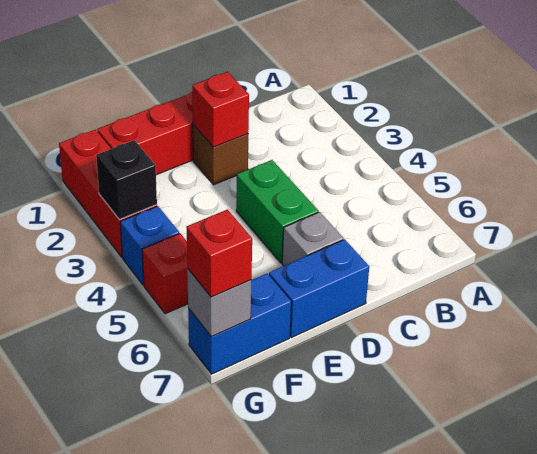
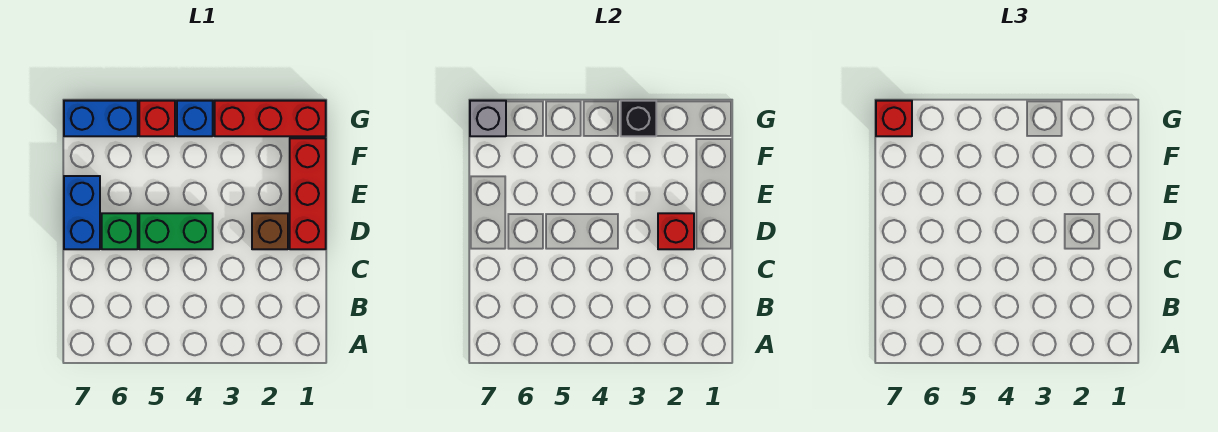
grey 1x1 brick [282,212,344,266] -> green 1x1 brick [102,213,138,249]
blue 1x2 brick [188,274,291,374] -> blue 1x2 brick turned to [64,101,138,136]

